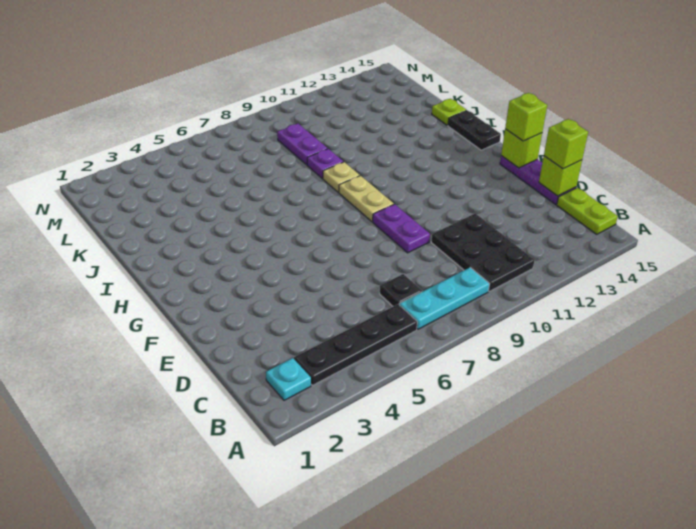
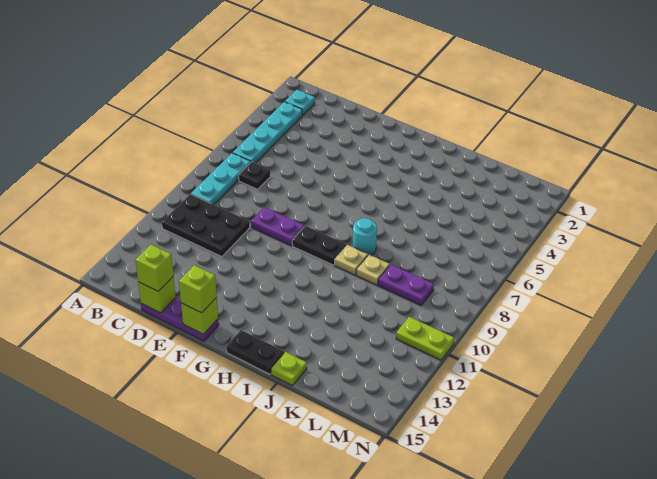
black 1x4 plate [294,304,417,385] -> cyan 1x4 plate [233,102,302,163]
lime 1x2 plate [557,188,618,234] -> lime 1x2 plate moved to [396,317,454,360]
tan 1x2 plate [339,176,394,221] -> black 1x2 plate [292,226,347,265]
none -> cyan 1x1 round brick [353,218,377,255]
purple 1x1 plate [307,149,343,178] -> tan 1x1 plate [356,255,390,285]

